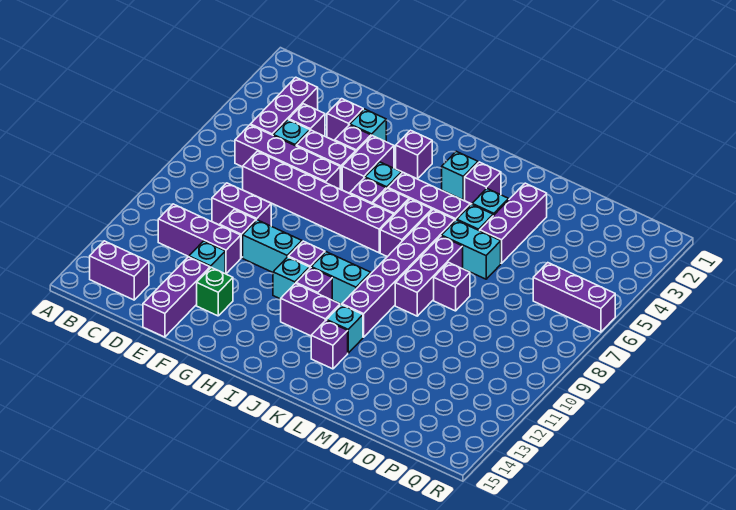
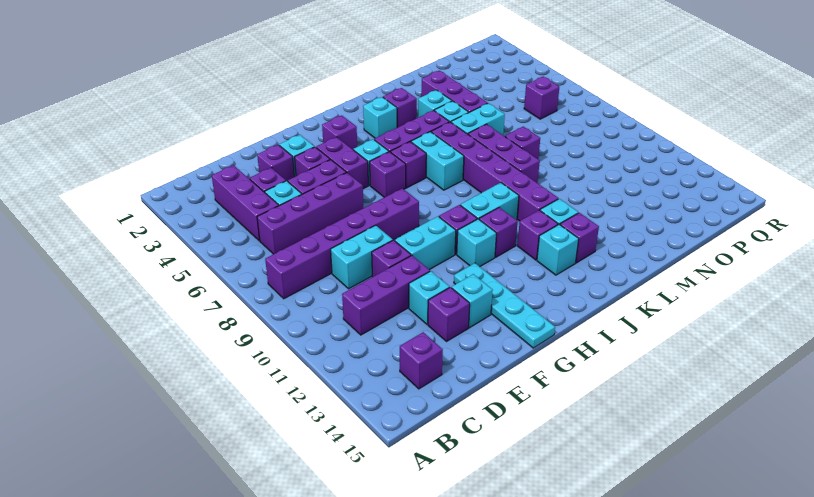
purple 1x2 brick [90,241,149,300] -> purple 1x1 brick [400,332,443,389]
purple 1x6 brick [243,151,394,253] -> purple 1x6 brick moved to [265,188,419,299]
purple 1x2 brick [212,183,271,226] -> cyan 1x2 brick [331,225,393,289]
purple 1x3 brick [143,257,210,337] -> purple 1x1 brick [428,287,470,341]
green 1x1 brick [197,267,233,316] -> cyan 1x1 brick [452,274,493,328]
none -> cyan 1x4 plate [454,263,555,348]
purple 1x2 brick [281,283,340,336] -> purple 1x1 brick [517,210,558,260]
purple 1x2 brick [380,199,432,257] -> cyan 1x2 brick [411,132,464,190]
none -> cyan 1x1 brick [537,225,579,275]
purple 1x3 brick [533,263,615,332] -> purple 1x1 brick [524,77,559,119]

